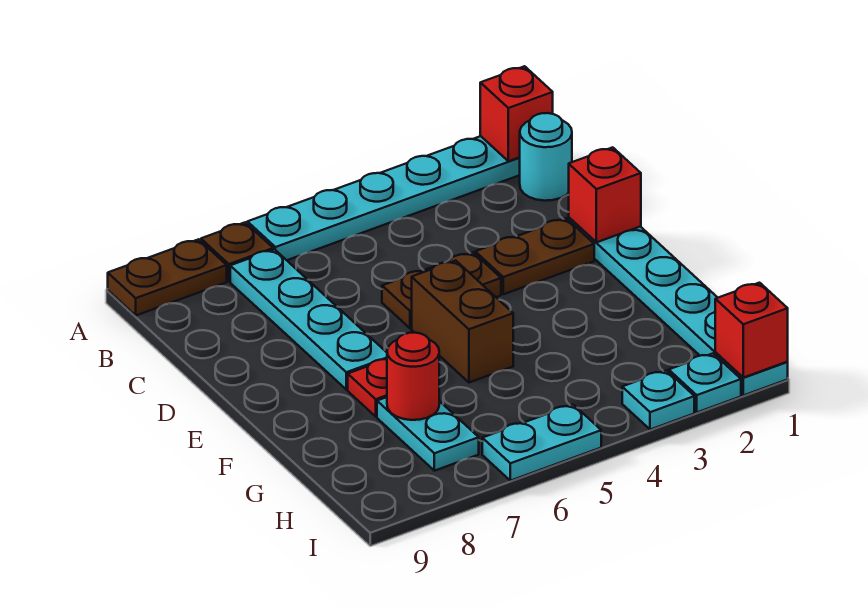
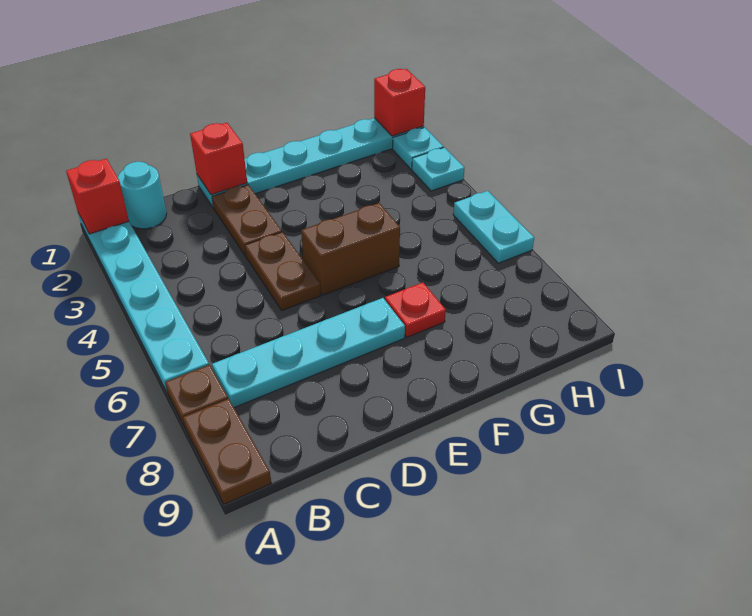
cyan 1x2 plate [377,397,479,471] -> none
red 1x1 round brick [387,333,439,420] -> none

